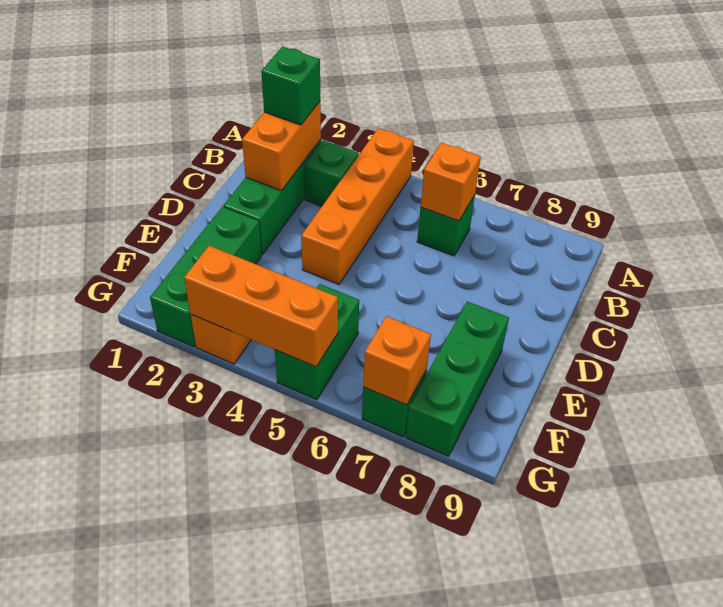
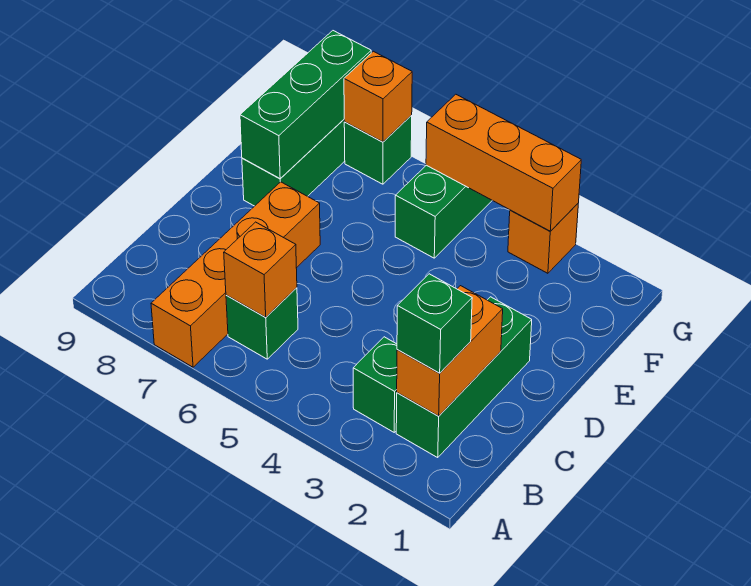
orange 1x4 brick [301,128,414,284] -> orange 1x4 brick moved to [151,182,320,367]
green 1x3 brick [150,207,262,347] -> green 1x3 brick moved to [240,31,371,179]

